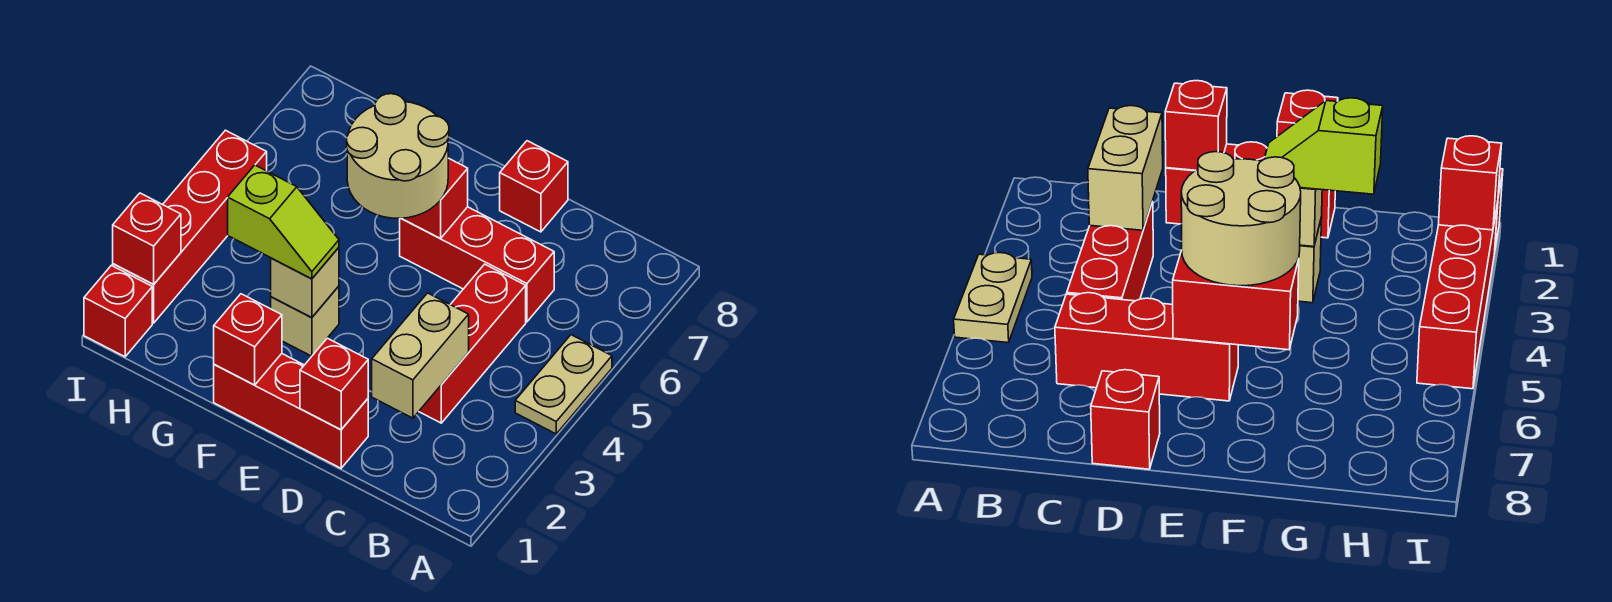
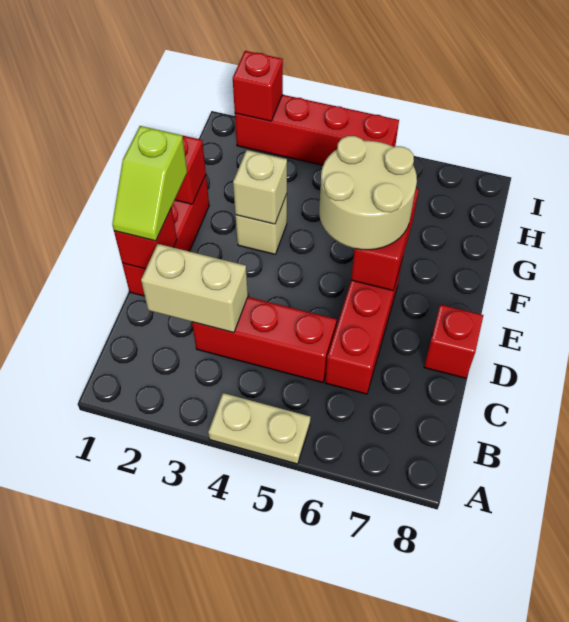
lime 1x2 slope [228,165,339,279] -> lime 1x2 slope moved to [112,126,187,241]
red 1x1 brick [84,265,152,357] -> none

